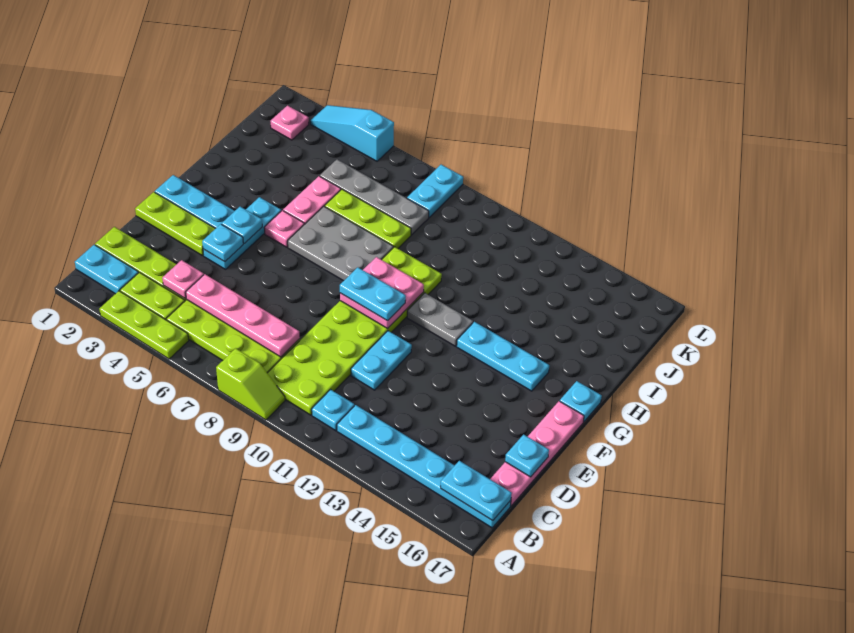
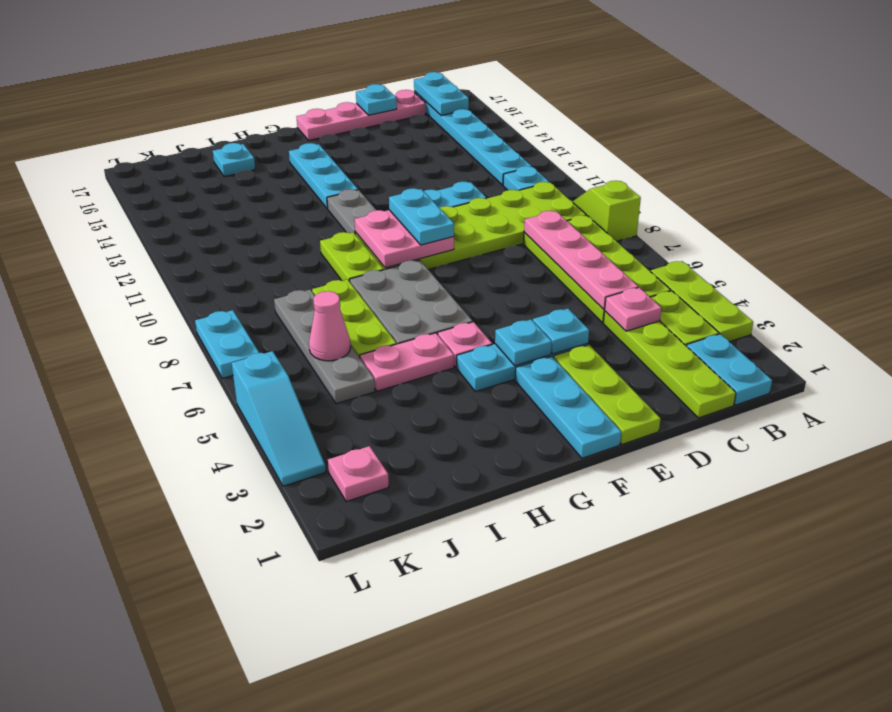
cyan 1x1 plate [560,381,602,422] -> cyan 1x1 plate moved to [213,143,255,177]
none -> pink 1x1 cone [309,291,350,361]
cyan 1x2 plate [407,165,463,217] -> cyan 1x2 plate turned to [195,310,259,378]

